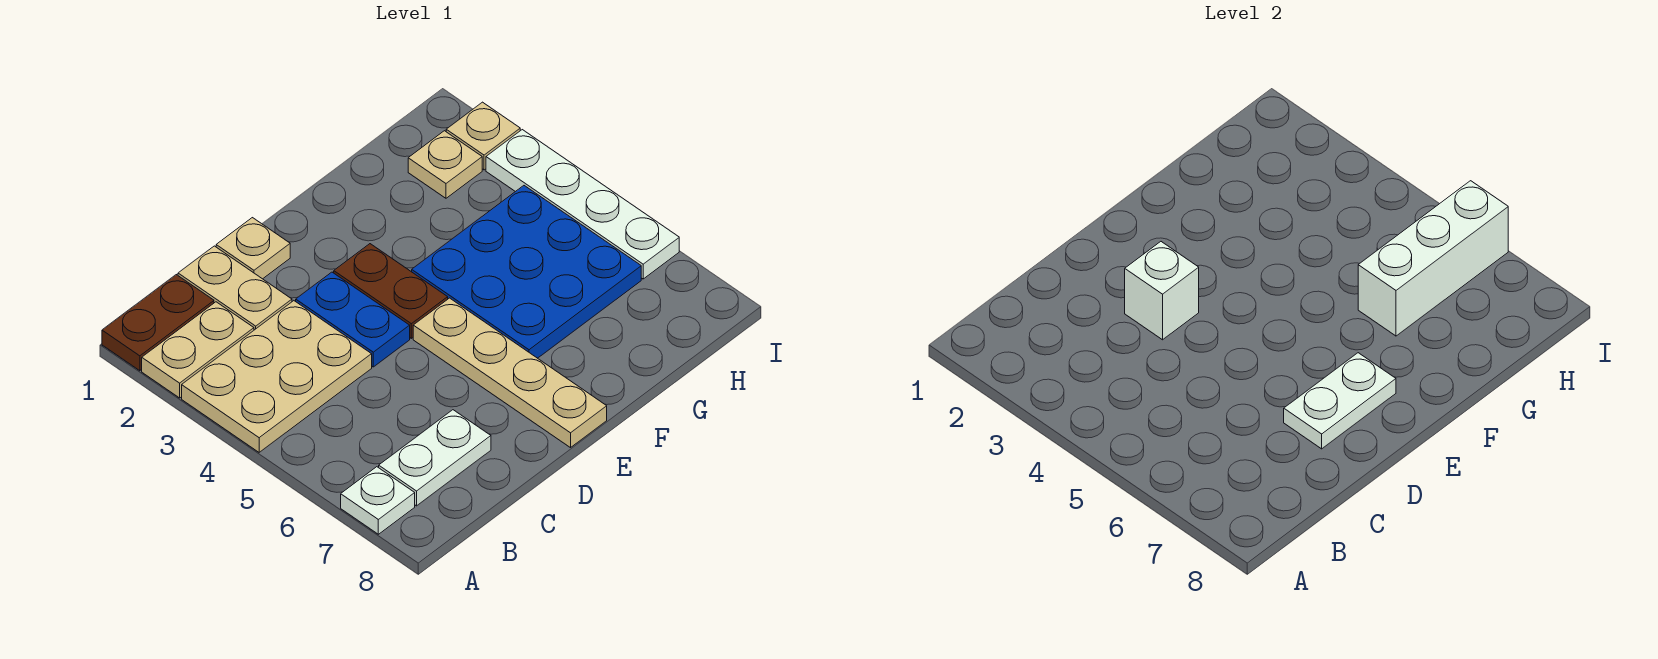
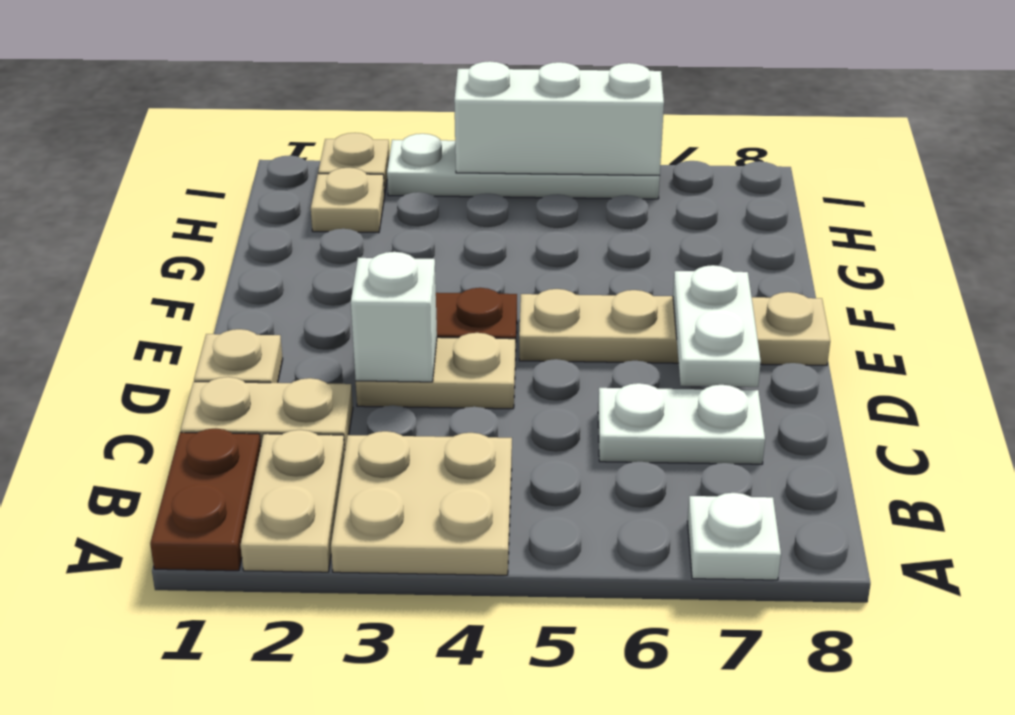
tan 2x3 plate [182,301,372,452] -> tan 2x2 plate [331,431,512,575]
white 1x2 plate [379,410,491,506] -> white 1x2 plate turned to [598,383,765,464]
blue 1x2 plate [296,272,410,367] -> tan 1x2 plate [356,333,515,409]
blue 3x3 plate [412,186,641,358] -> none
white 1x3 brick [1358,181,1508,336] -> white 1x3 brick turned to [454,61,664,176]

